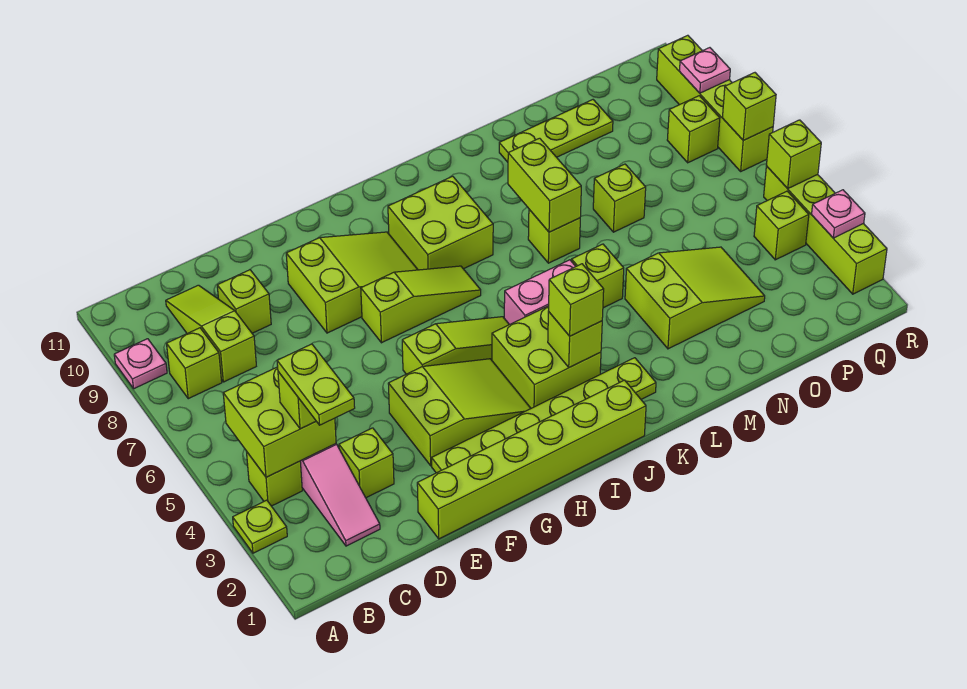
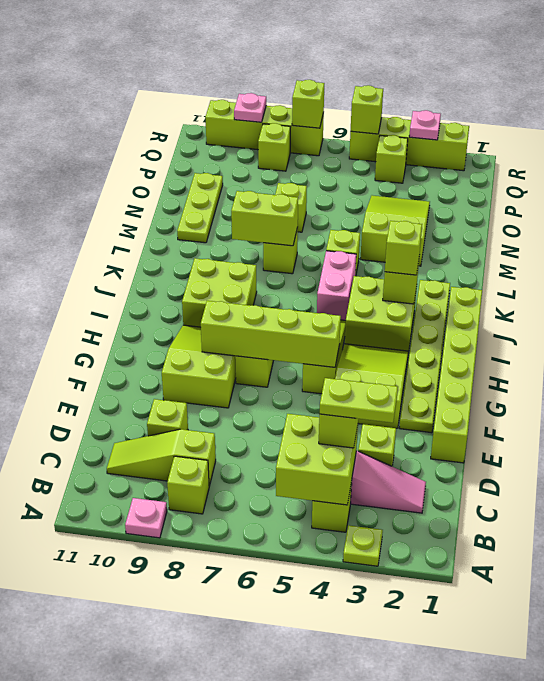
none -> lime 1x4 brick [201,301,341,367]

